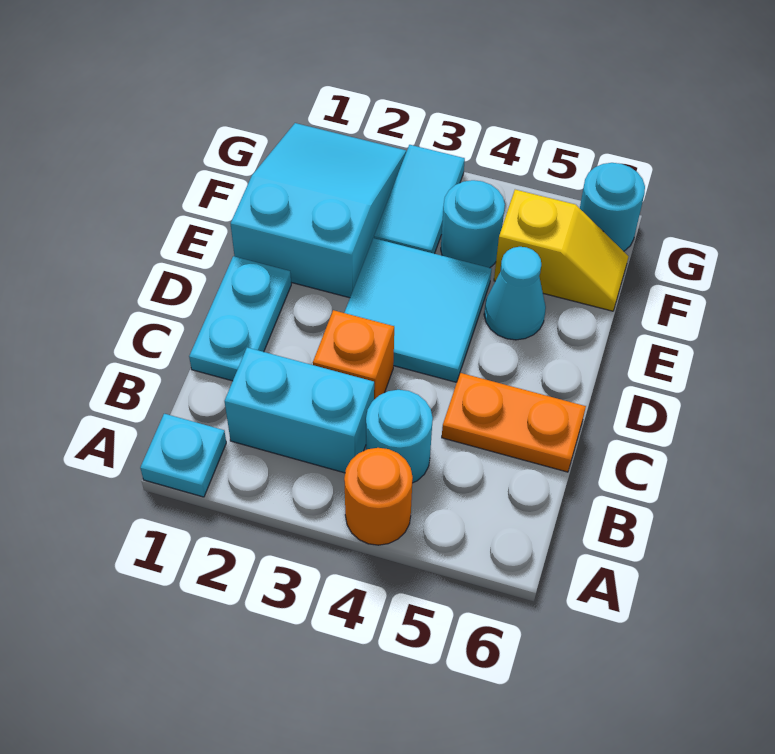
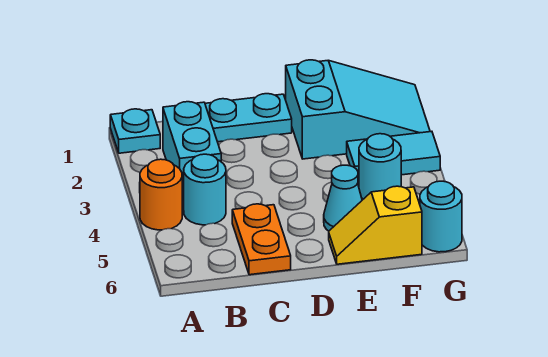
orange 1x1 brick [313,310,394,399] -> none
cyan 2x2 tile [344,238,492,382] -> none
yellow 1x2 slope [494,190,628,311] -> yellow 1x2 slope turned to [329,186,422,264]

